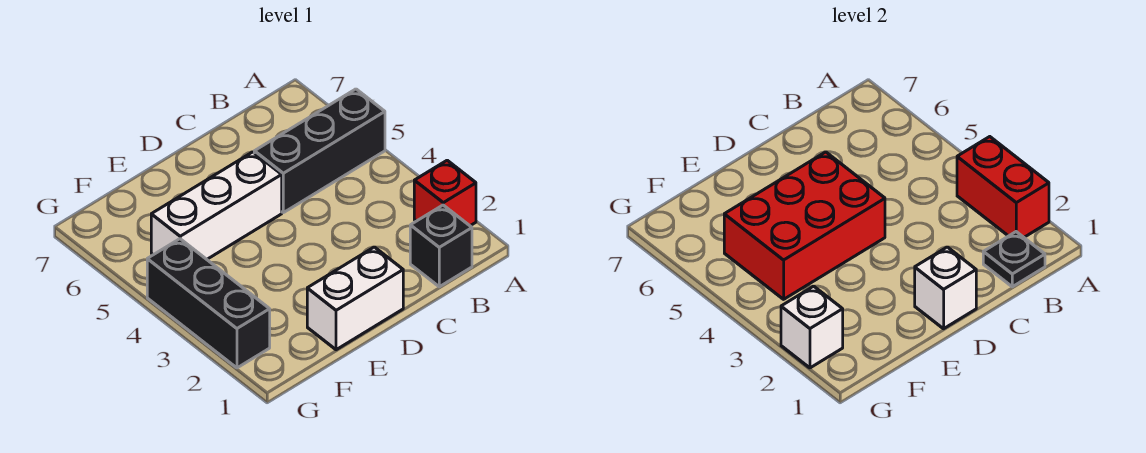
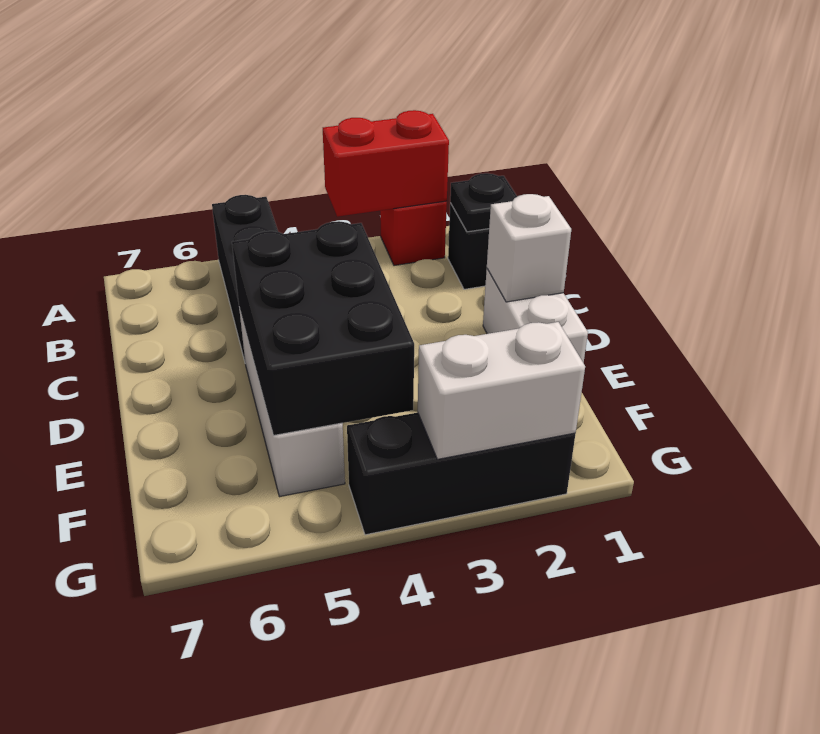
red 2x3 brick [724,152,885,299] -> black 2x3 brick [232,221,414,436]
white 1x1 brick [781,286,843,368] -> white 1x2 brick [418,322,585,459]

